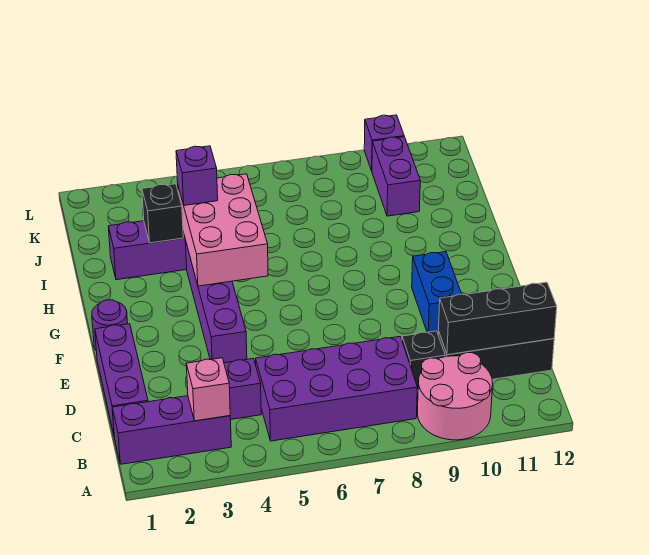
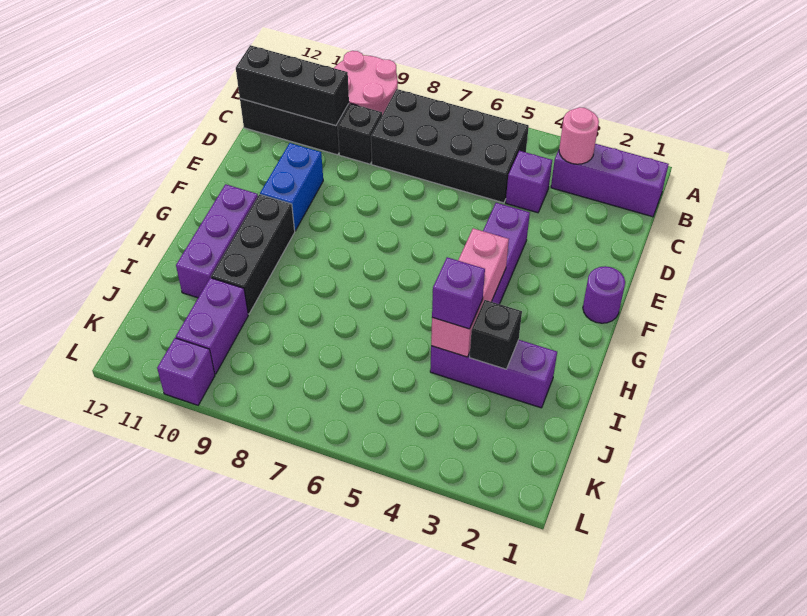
pink 1x1 brick [186,358,230,421] -> pink 1x1 round brick [559,107,599,164]
purple 2x4 brick [256,337,417,441] -> black 2x4 brick [371,89,529,203]
purple 1x3 brick [95,324,148,434] -> purple 1x3 brick moved to [176,184,258,298]
pink 2x3 brick [178,174,268,286] -> pink 1x3 brick [431,228,509,357]
none -> black 1x3 brick [211,194,295,314]

